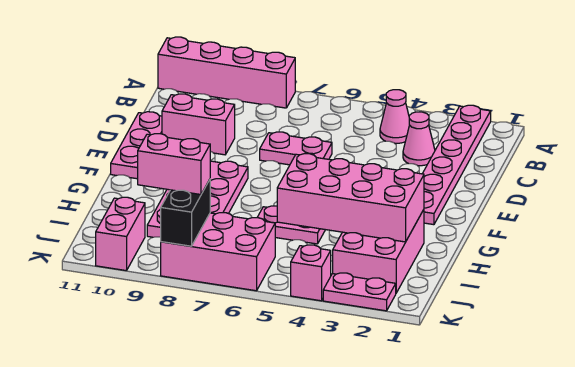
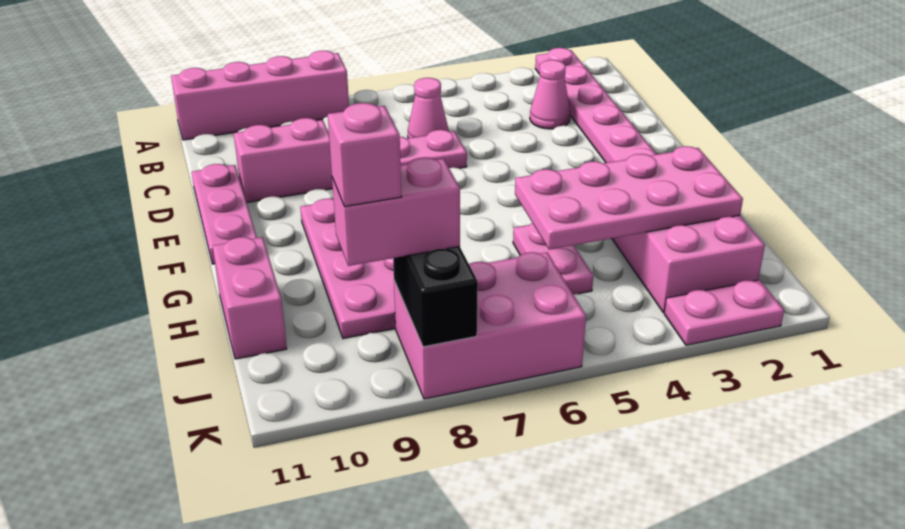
pink 1x1 cone [380,90,409,144] -> pink 1x1 cone moved to [408,78,449,138]
pink 2x4 brick [277,154,424,242] -> pink 2x4 plate [515,146,743,250]
pink 1x2 plate [257,206,325,244] -> pink 1x2 plate turned to [513,223,593,295]
pink 1x2 brick [96,197,145,271] -> pink 1x2 brick moved to [213,237,287,359]
pink 1x1 brick [291,245,331,301] -> pink 1x1 brick moved to [328,103,401,207]

